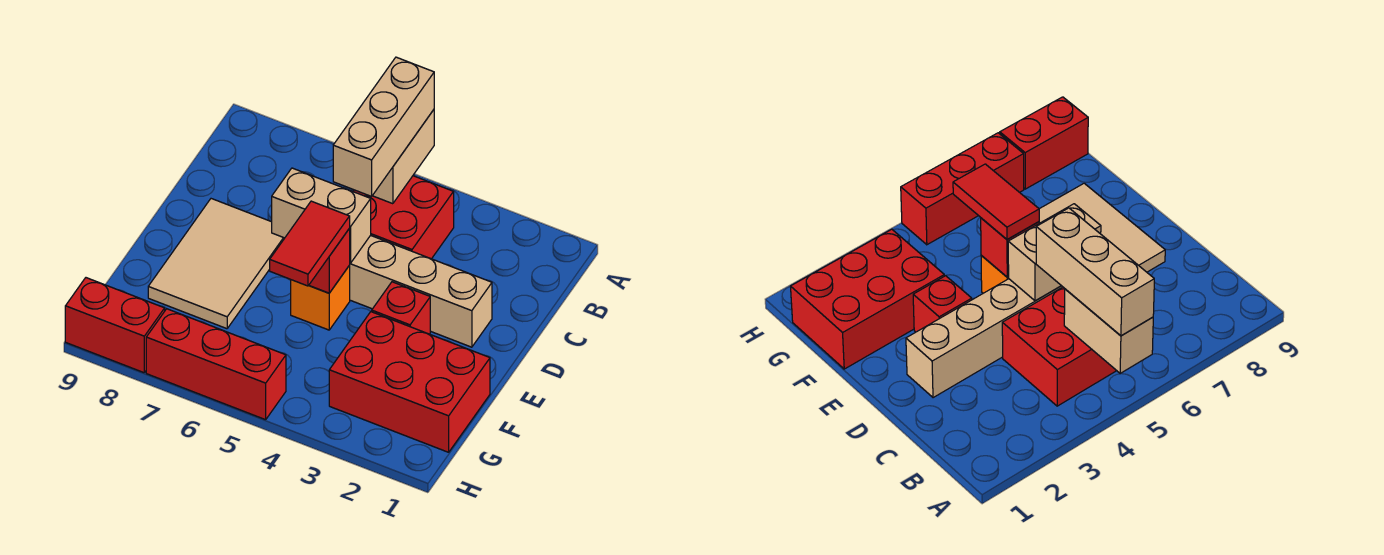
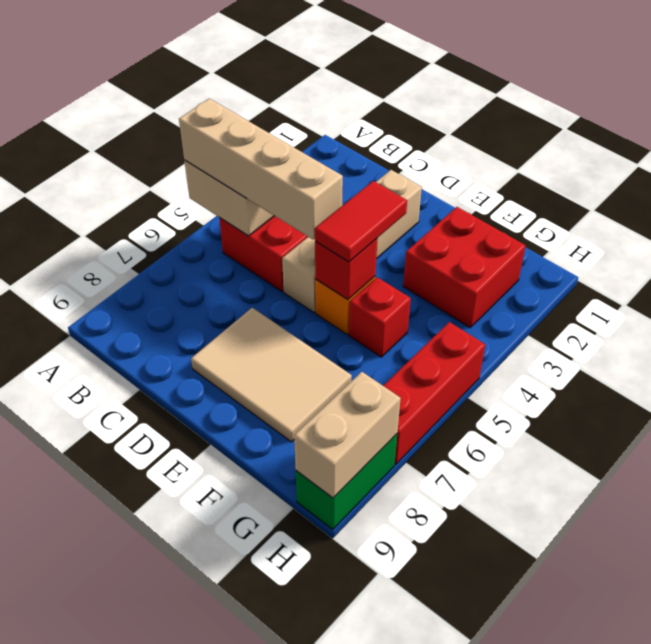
tan 1x3 brick [333,57,434,196] -> tan 1x4 brick [179,99,343,240]
tan 1x2 brick [272,168,371,263] -> tan 1x2 brick moved to [294,372,401,498]
red 1x1 brick [372,282,430,334] -> red 1x1 brick moved to [349,277,411,357]
red 1x2 tile [270,201,350,286] -> red 1x2 tile turned to [315,181,407,262]
red 2x3 brick [329,312,490,452] -> red 2x2 brick [403,207,526,327]
red 1x2 brick [65,278,165,373] -> green 1x2 brick [296,434,397,529]

